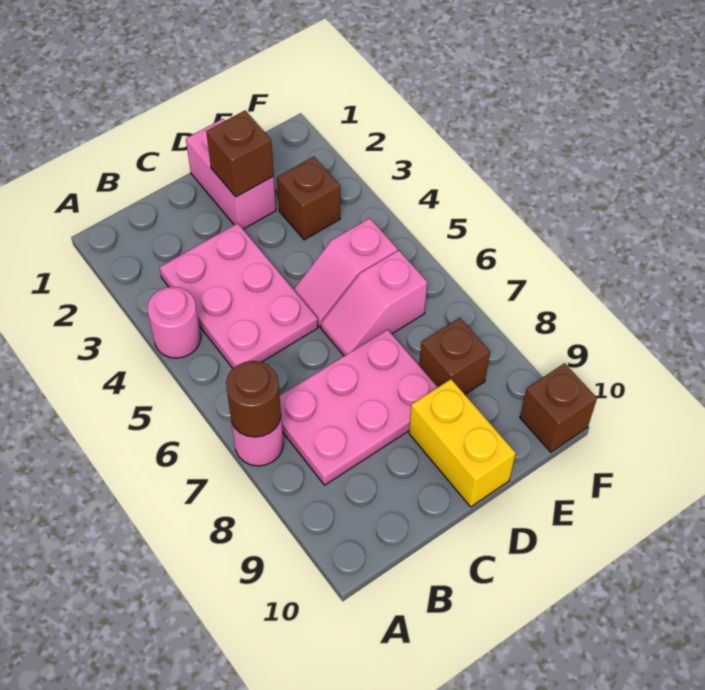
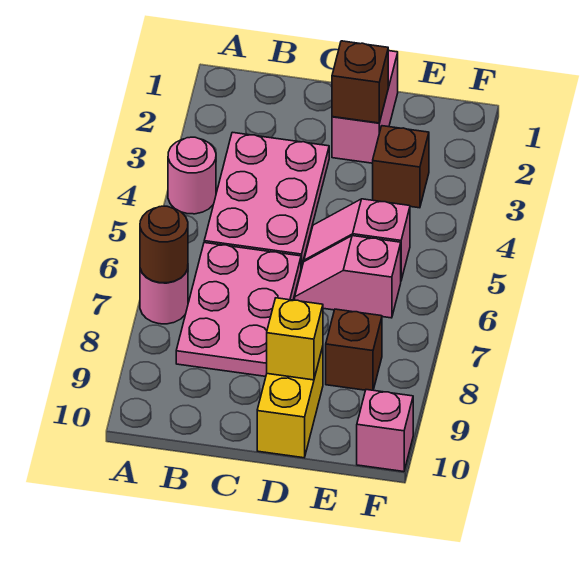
pink 2x3 plate [280,330,438,485] -> pink 2x3 plate turned to [176,243,301,376]
none -> yellow 1x1 brick [267,298,323,380]
brown 1x1 brick [520,363,597,452] -> pink 1x1 brick [357,390,413,472]

